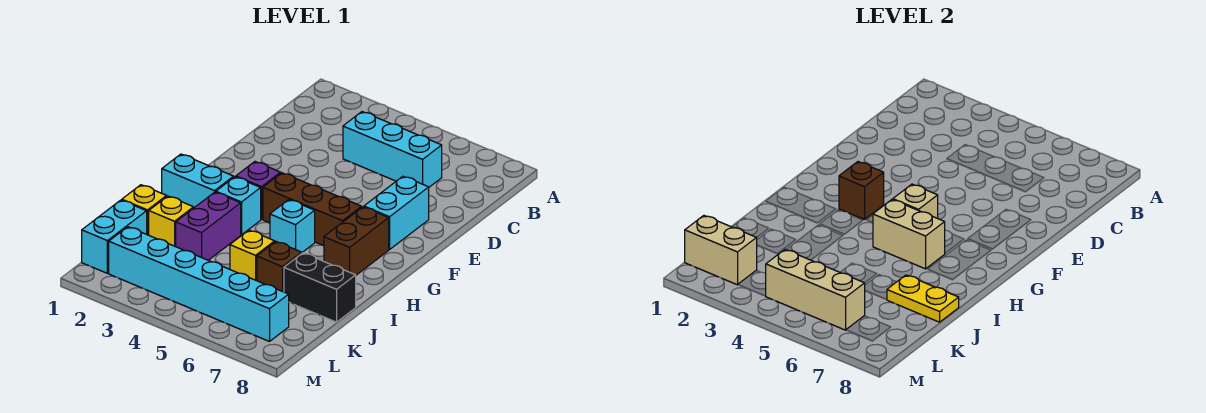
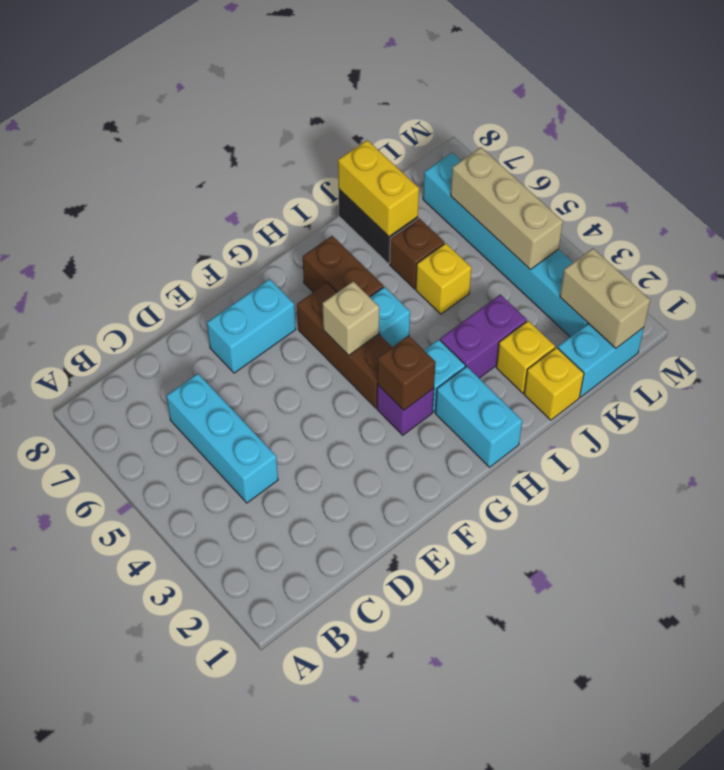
brown 1x2 brick [324,207,389,275] -> brown 1x2 brick turned to [303,236,383,297]
tan 1x2 brick [873,200,945,269] -> none
yellow 1x2 plate [887,275,959,322] -> yellow 1x2 brick [338,140,419,237]

